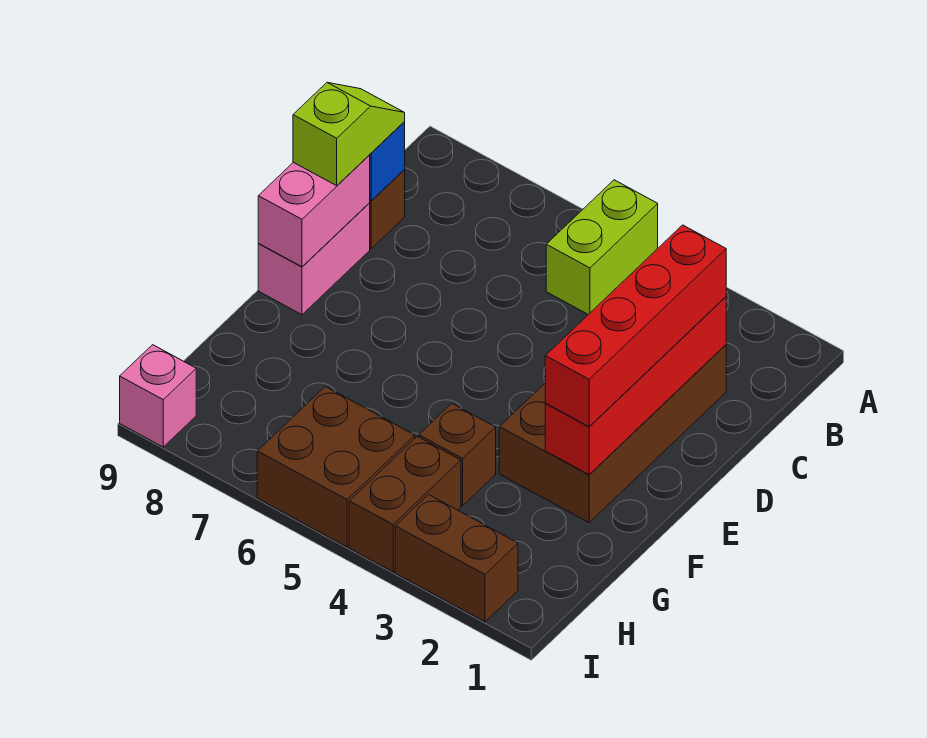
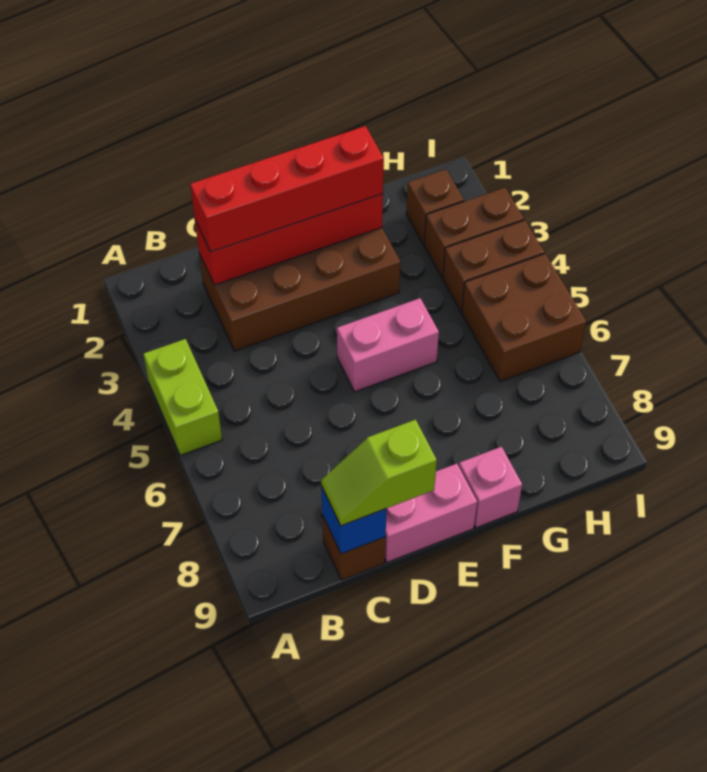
lime 1x2 brick [546,180,658,315] -> lime 1x2 brick turned to [143,339,222,455]
pink 1x2 brick [258,155,370,267] -> pink 1x2 brick moved to [337,298,439,392]
brown 1x1 brick [419,404,496,506] -> brown 1x1 brick moved to [406,169,464,245]
brown 1x2 brick [395,495,518,622] -> brown 1x2 brick turned to [424,188,524,278]
pink 1x1 brick [120,345,196,447] -> pink 1x1 brick moved to [459,447,522,528]

